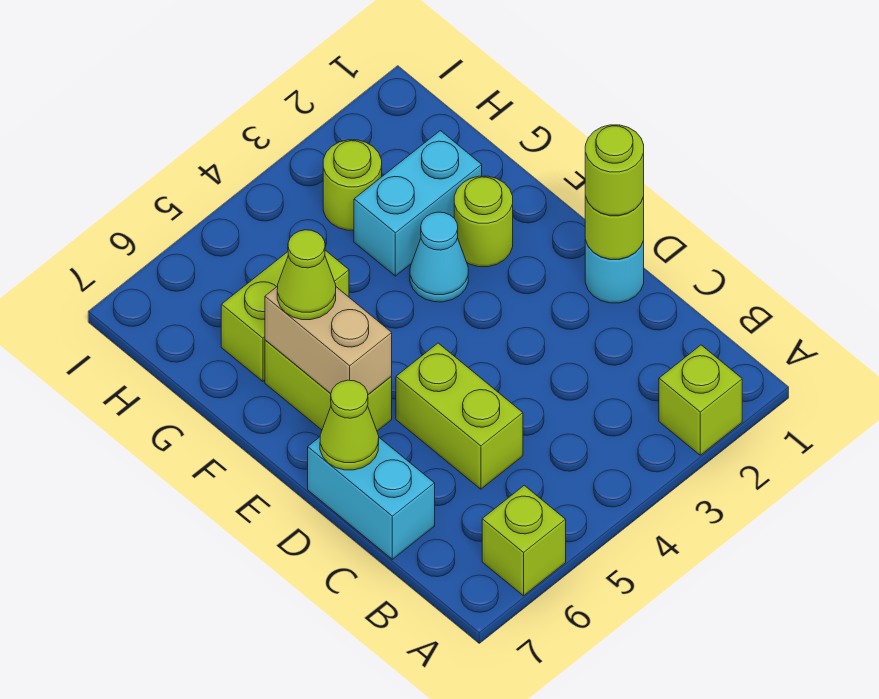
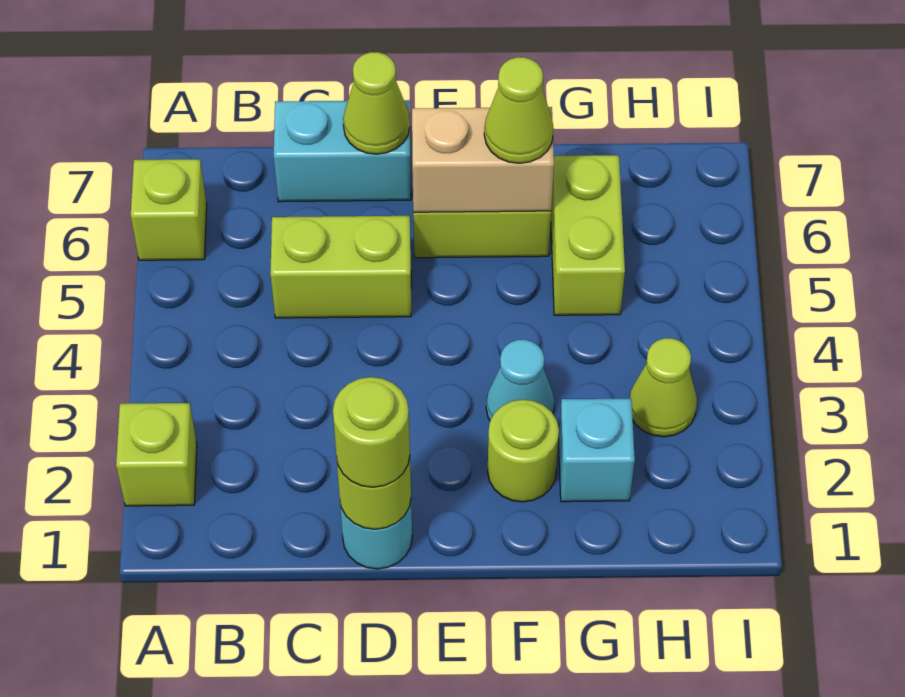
cyan 1x2 brick [354,131,482,276] -> cyan 1x1 brick [559,398,635,502]
lime 1x1 round brick [323,140,382,230] -> lime 1x1 cone [630,338,697,437]

